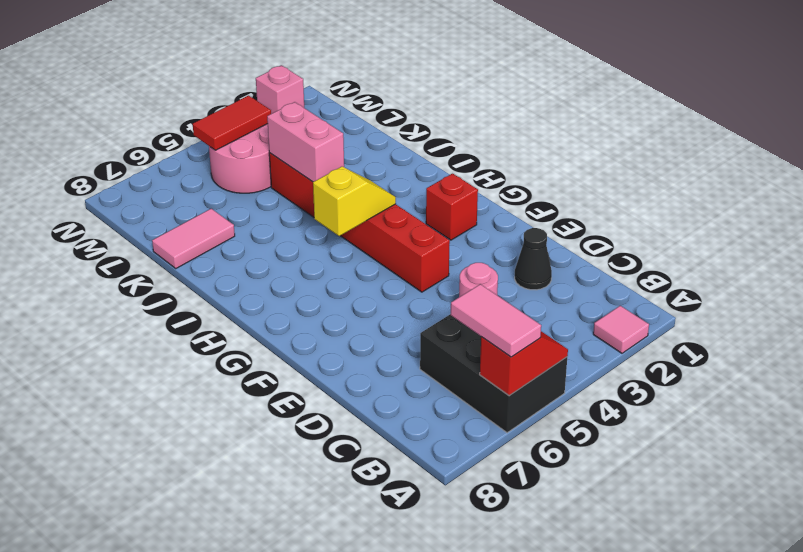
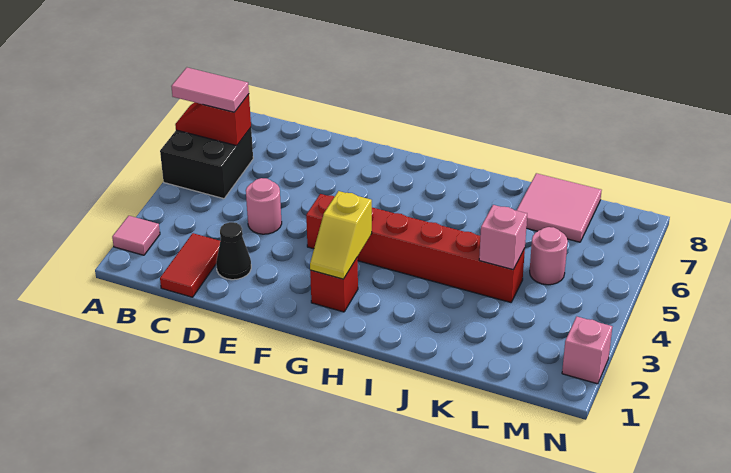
black 2x3 brick [420,314,567,433] -> black 2x2 brick [160,128,253,199]
red 1x2 slope [480,331,568,396] -> red 1x2 slope turned to [175,94,251,146]
yellow 1x2 slope [313,167,396,236] -> yellow 1x2 slope moved to [310,191,372,279]
pink 1x2 brick [267,102,344,182] -> pink 1x1 brick [479,205,527,270]
pink 1x2 tile [152,209,235,268] -> pink 2x2 tile [516,173,602,242]
pink 2x2 round brick [209,124,271,193] -> pink 1x1 round brick [530,227,568,285]
red 1x2 tile [193,96,271,150] -> red 1x2 tile moved to [160,233,220,297]

